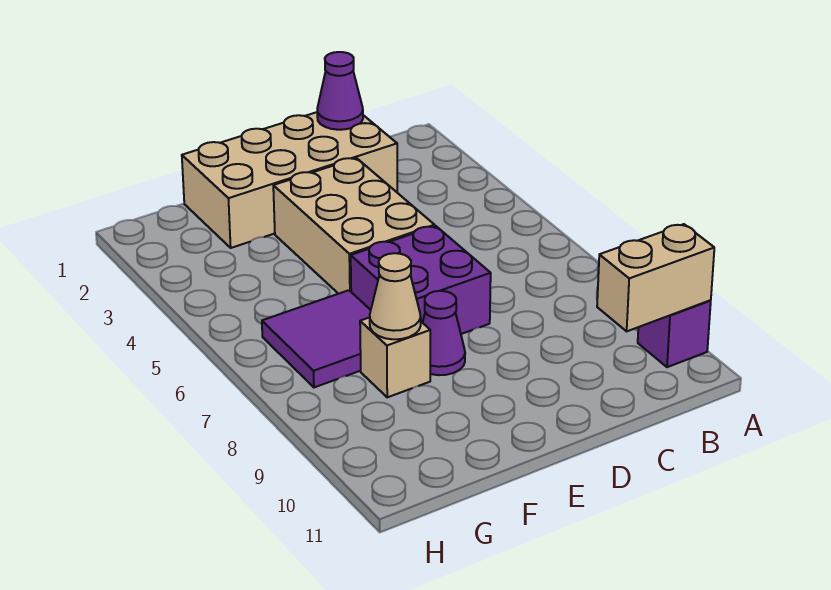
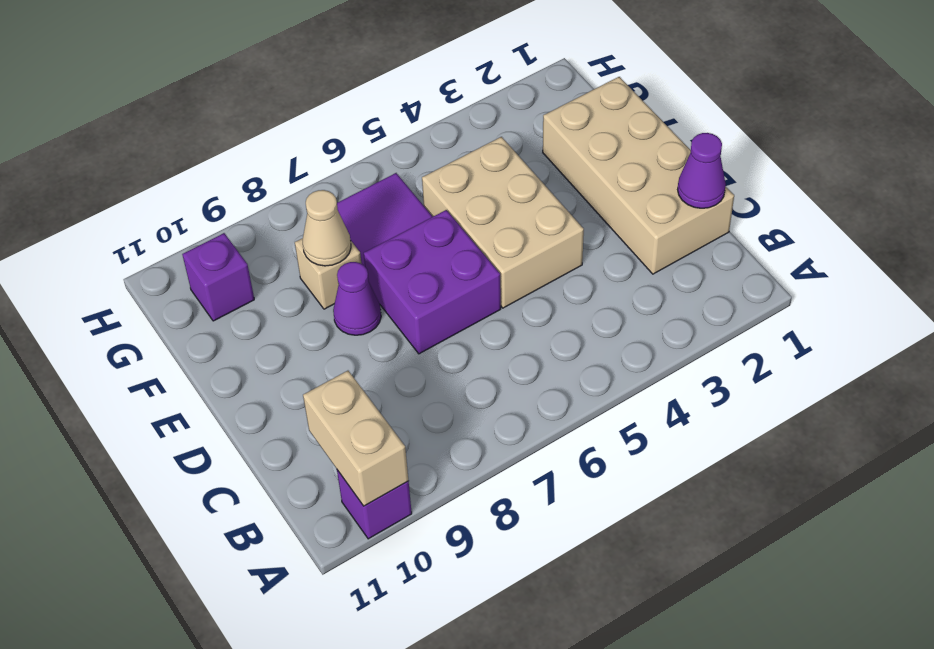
tan 2x3 brick [273,158,435,294] -> tan 2x3 brick turned to [422,137,584,308]
none -> purple 1x1 brick [182,233,254,321]

